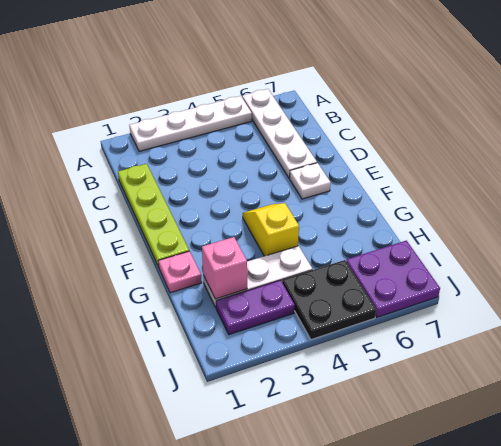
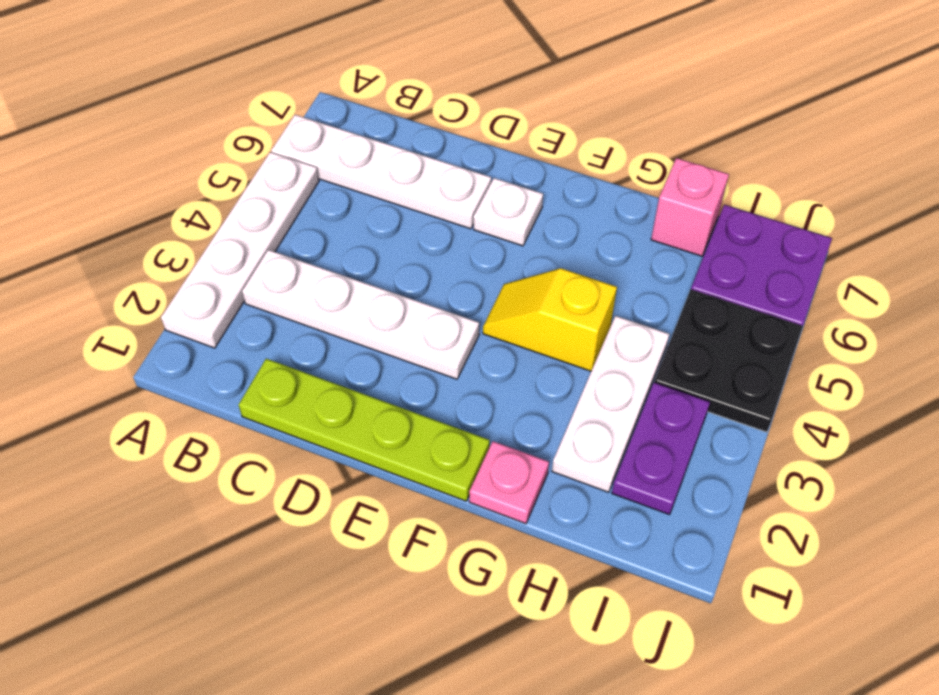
none -> white 1x4 plate [242,250,479,379]
pink 1x1 brick [202,237,247,299] -> pink 1x1 brick moved to [651,158,729,256]

